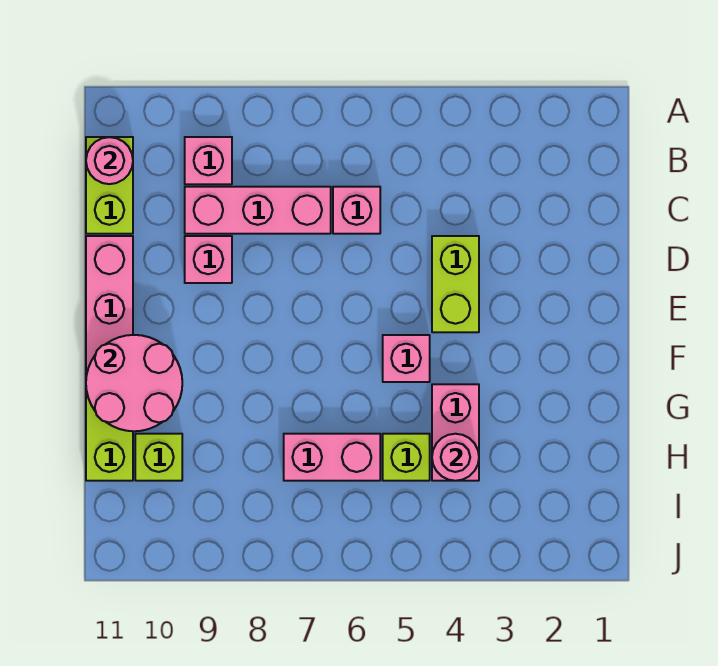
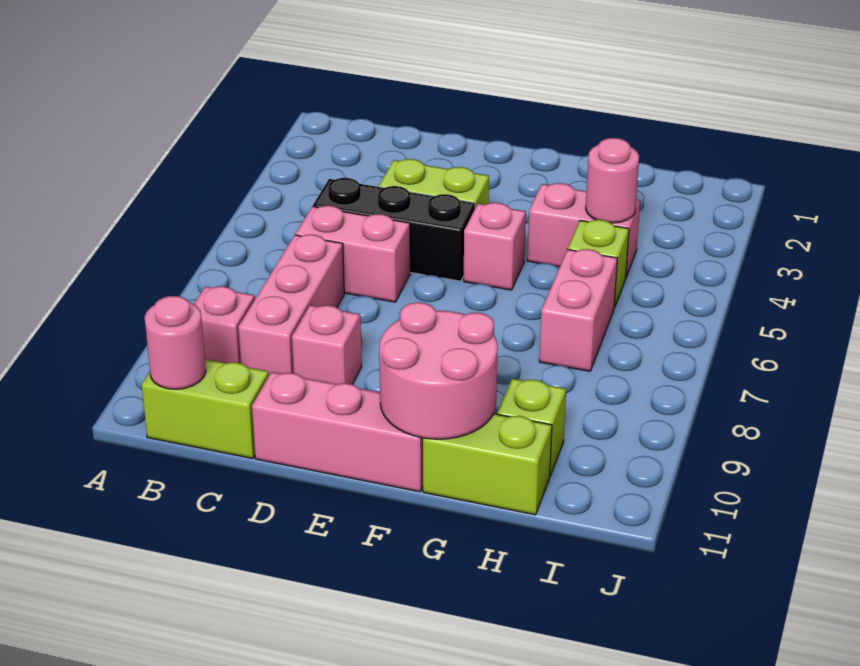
none -> black 1x3 brick [313,178,475,281]
pink 1x1 brick [333,187,380,234] -> pink 1x2 brick [295,206,410,302]

